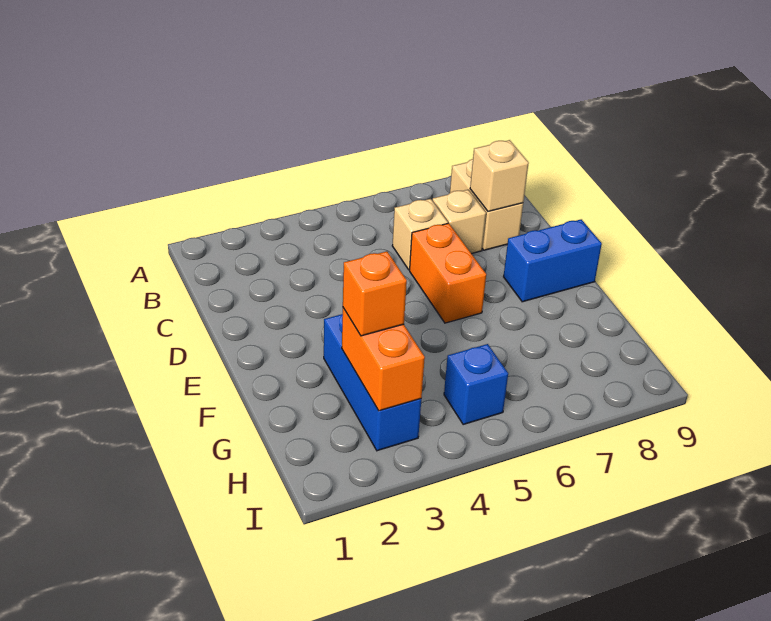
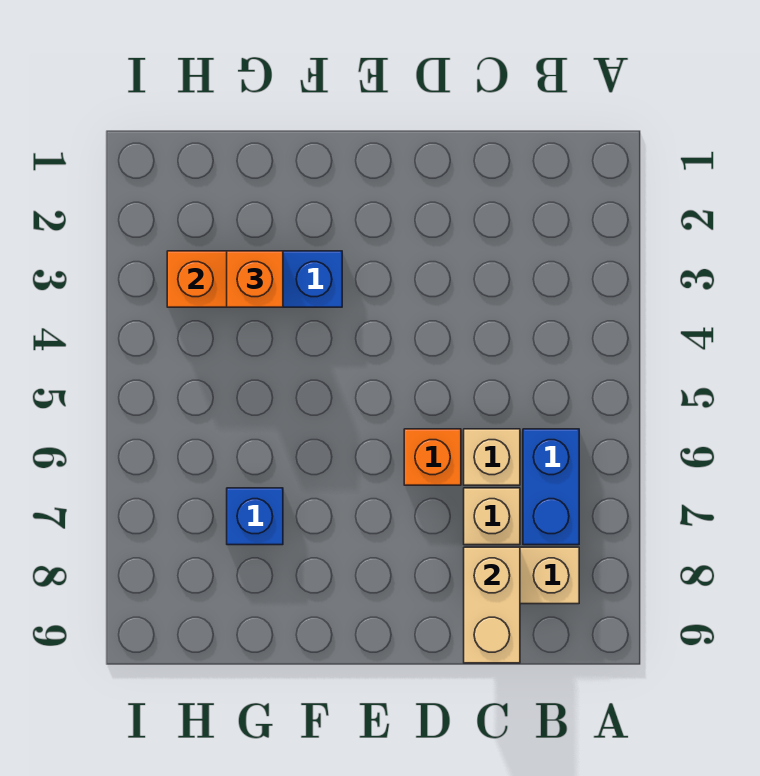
tan 1x1 brick [470,140,529,211] -> tan 1x2 brick [464,547,520,663]
orange 1x2 brick [410,223,486,323] -> orange 1x1 brick [404,429,461,485]
blue 1x2 brick [504,219,602,302] -> blue 1x2 brick moved to [523,429,579,545]
blue 1x1 brick [444,344,508,424] -> blue 1x1 brick moved to [227,488,283,545]

